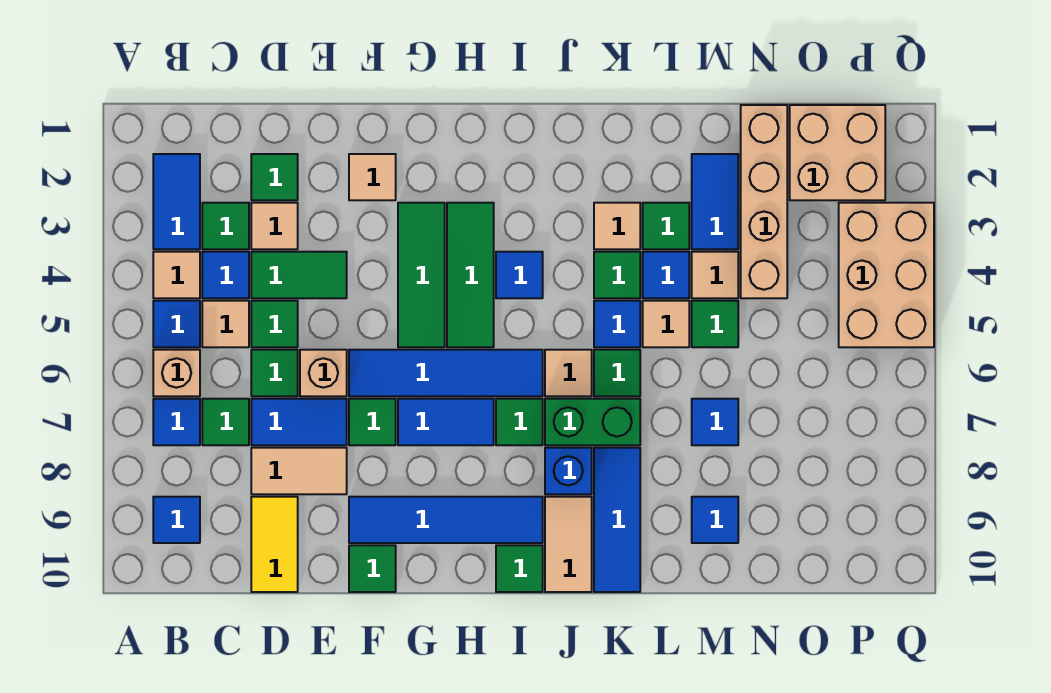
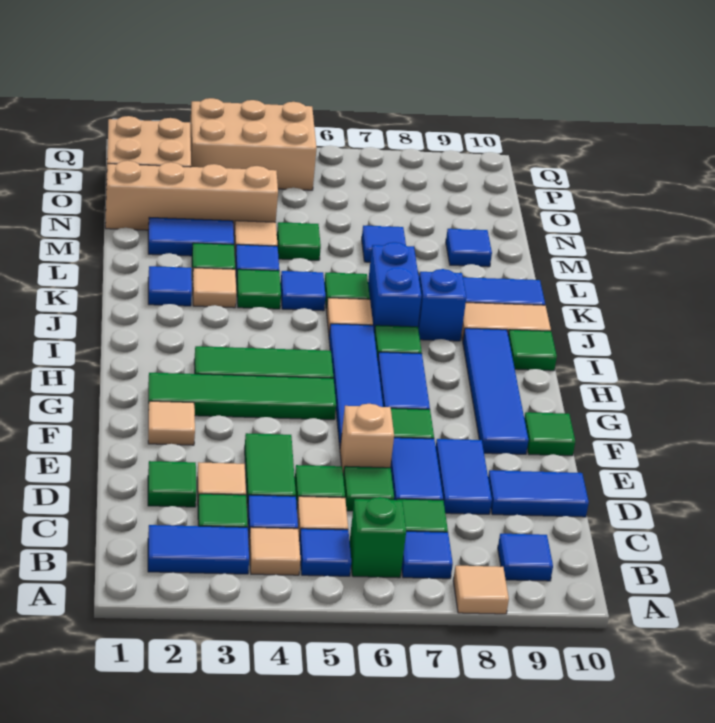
tan 1x1 brick [153,350,200,396] -> green 1x1 brick [350,497,406,578]
tan 1x2 tile [251,448,347,494] -> blue 1x2 tile [436,439,492,514]
yellow 1x2 tile [251,497,298,592] -> blue 1x2 tile [488,470,589,517]
green 1x3 tile [398,203,445,347] -> green 1x4 tile [148,373,336,420]
blue 1x1 tile [496,252,543,298] -> blue 1x1 tile moved to [148,266,192,306]
green 1x2 brick [545,399,640,445] -> blue 1x2 brick [368,242,421,333]
tan 1x1 tile [643,301,689,347] -> tan 1x1 tile moved to [453,566,509,614]

